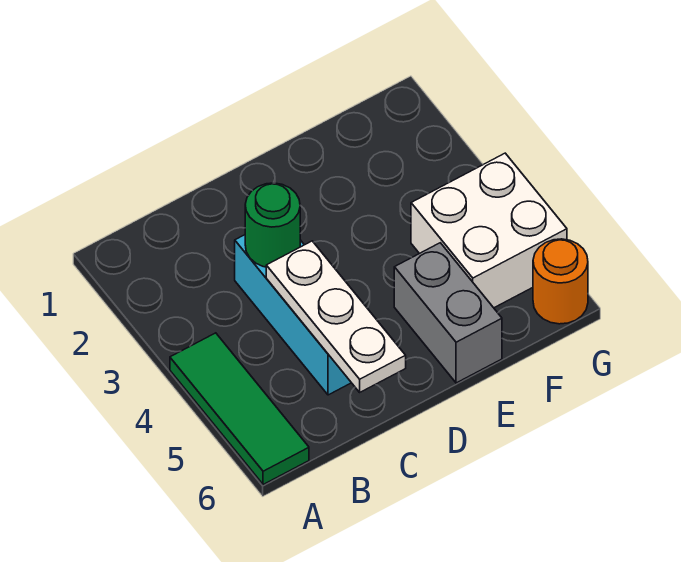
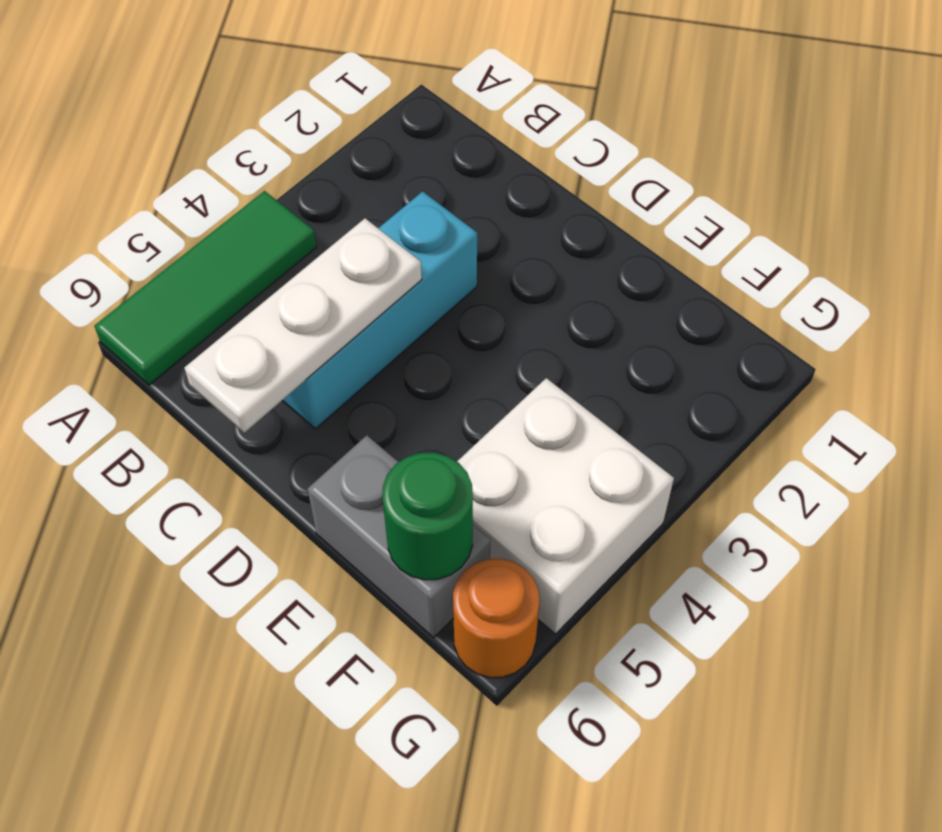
green 1x1 round brick [245,183,300,267] -> green 1x1 round brick moved to [383,452,473,580]
grey 1x2 brick [394,243,502,383] -> grey 1x2 brick turned to [307,435,491,638]

